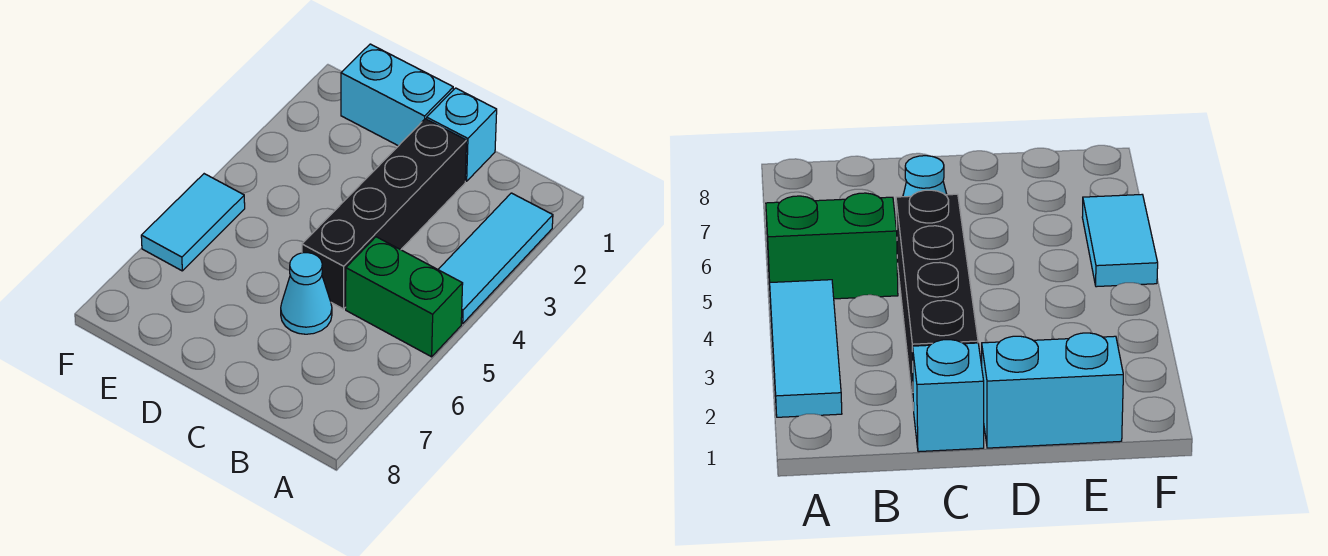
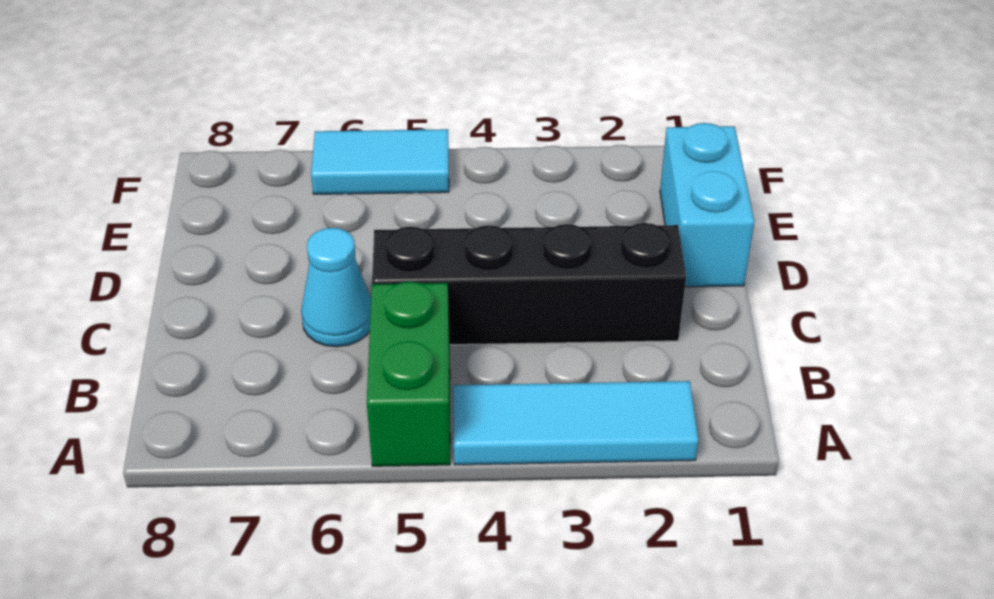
cyan 1x1 brick [427,88,497,181] -> none

